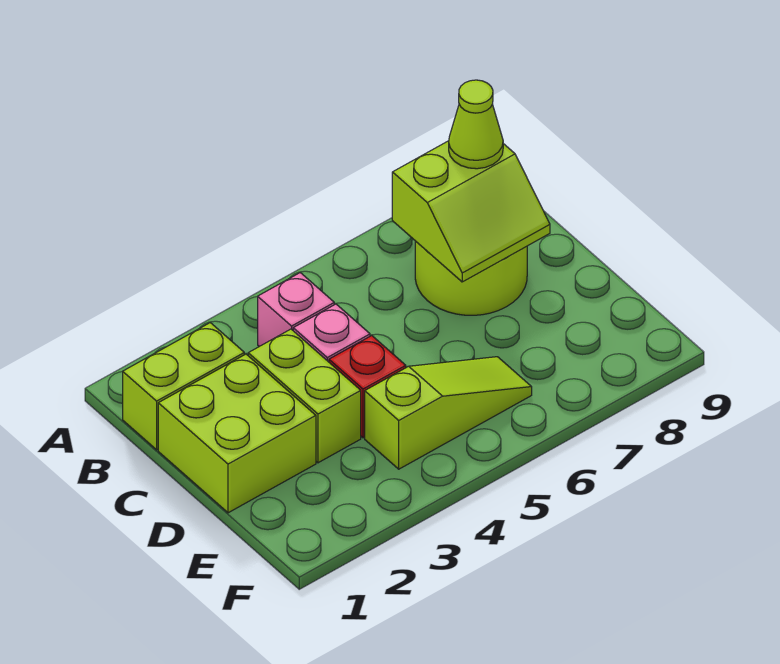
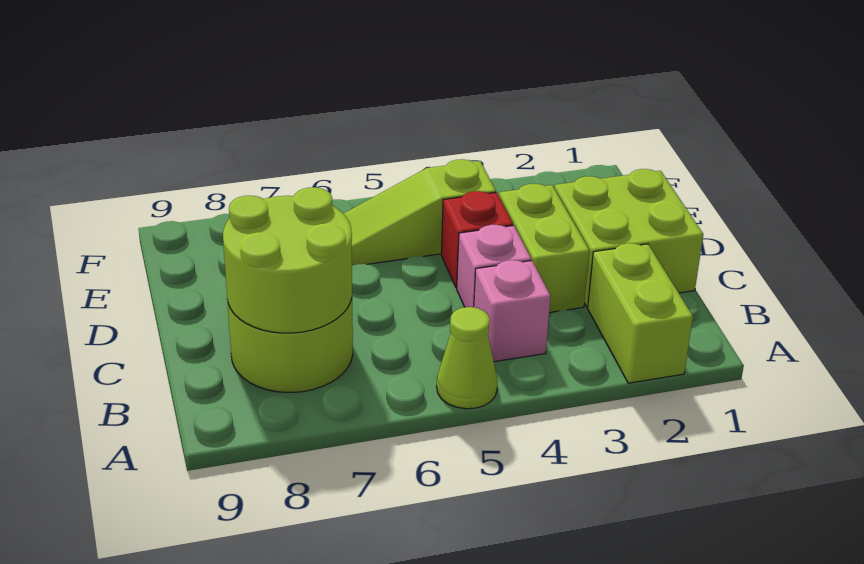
lime 1x2 brick [123,323,244,450] -> lime 1x2 brick turned to [588,243,693,383]
lime 2x2 slope [392,141,550,282] -> lime 2x2 round brick [223,187,352,333]
lime 1x1 cone [449,80,503,169] -> lime 1x1 cone moved to [437,307,498,409]

